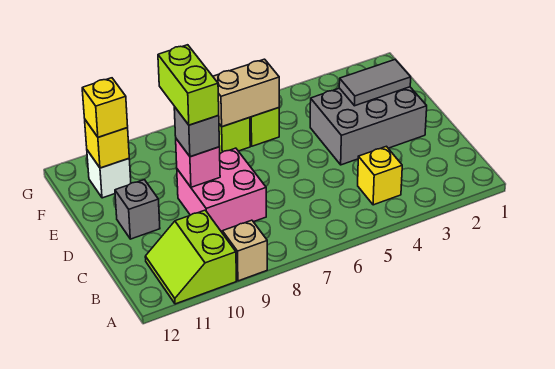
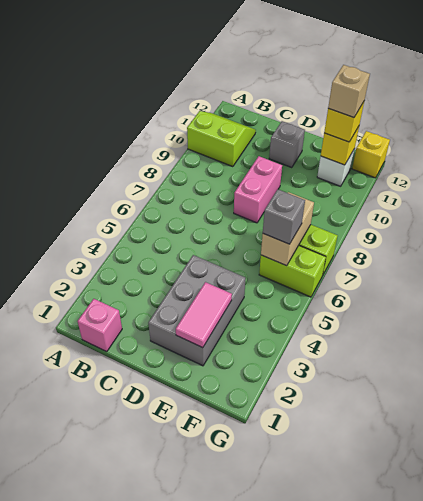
tan 1x1 brick [222,220,267,281] -> tan 1x1 brick moved to [328,65,370,117]
yellow 1x1 brick [358,146,402,205] -> yellow 1x1 brick moved to [352,131,390,178]
pink 2x2 brick [177,148,266,232] -> pink 1x2 brick [234,156,282,223]
pink 1x1 brick [176,139,220,187] -> pink 1x1 brick moved to [77,299,122,352]
grey 1x1 brick [174,107,220,157] -> grey 1x1 brick moved to [263,190,305,244]
lime 1x2 brick [158,45,219,125] -> none
grey 1x2 tile [339,60,411,106] -> pink 1x2 tile [176,282,232,348]

